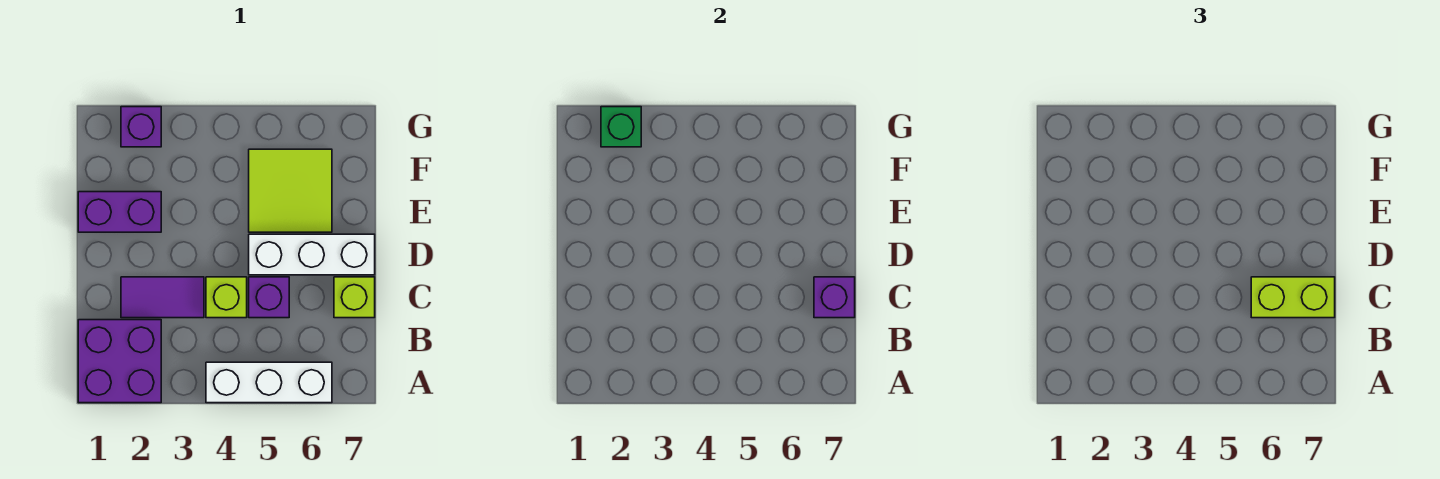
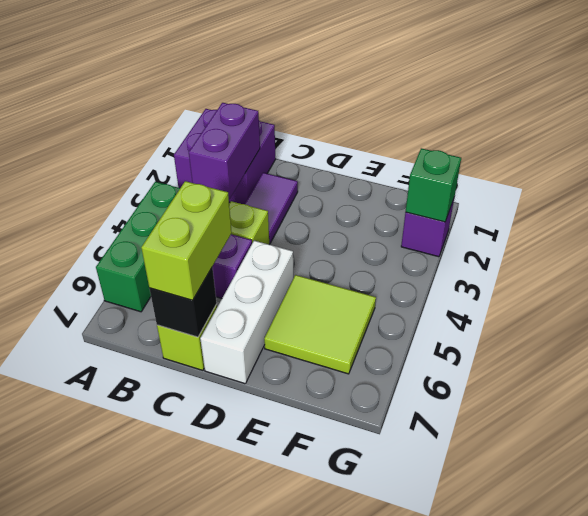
white 1x3 brick [206,362,332,403] -> green 1x3 brick [96,182,180,312]
purple 1x1 brick [814,277,855,318] -> black 1x1 brick [150,267,217,337]
purple 1x2 brick [78,192,161,232] -> purple 1x2 brick moved to [189,103,260,199]

